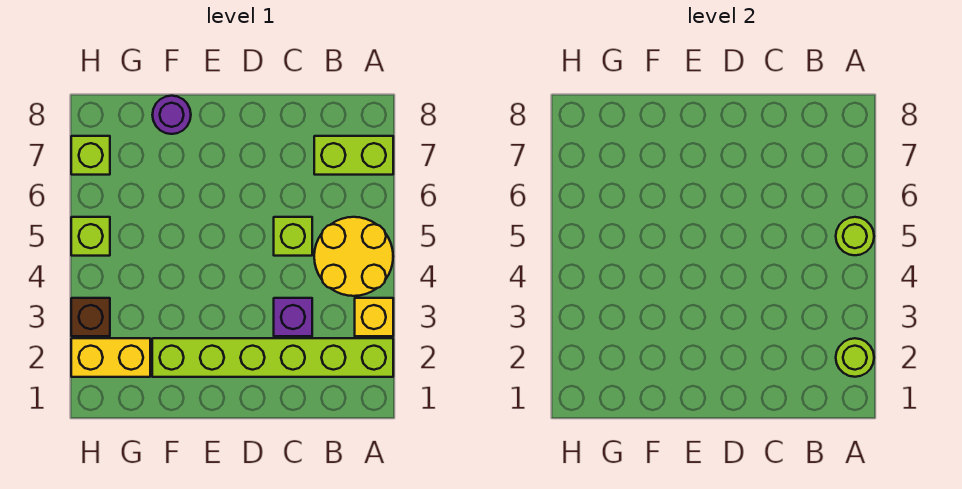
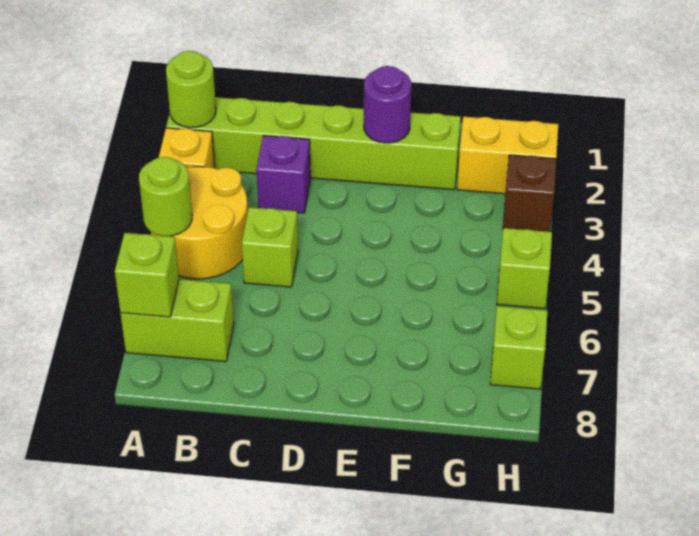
none -> lime 1x1 brick [115,233,179,317]
purple 1x1 round brick [152,96,191,134] -> purple 1x1 round brick moved to [364,66,411,143]

